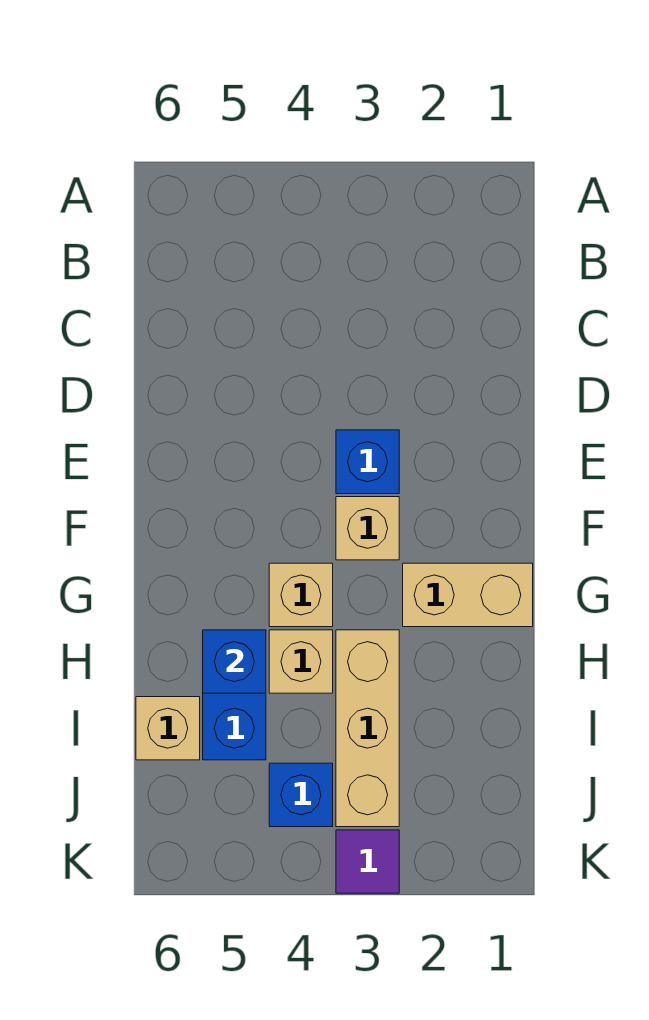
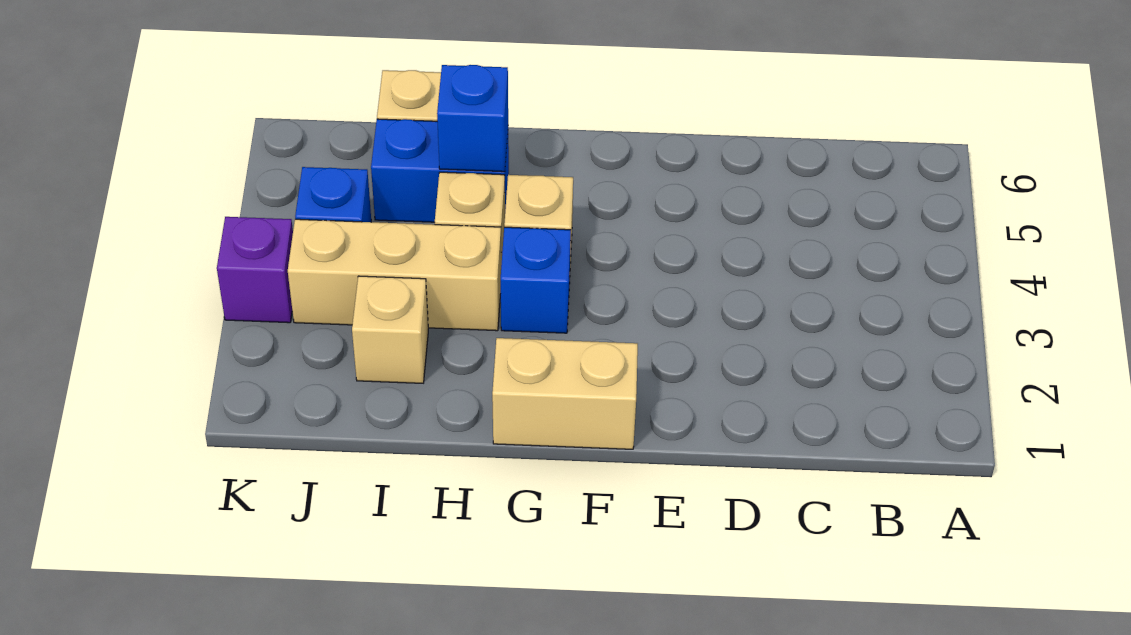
blue 1x1 brick [336,430,399,494] -> blue 1x1 brick moved to [501,227,571,333]
tan 1x1 brick [336,497,399,560] -> tan 1x1 brick moved to [352,276,428,383]
tan 1x2 brick [403,563,533,627] -> tan 1x2 brick turned to [492,338,638,449]
purple 1x1 tile [336,830,399,893] -> purple 1x1 brick [217,217,293,323]

